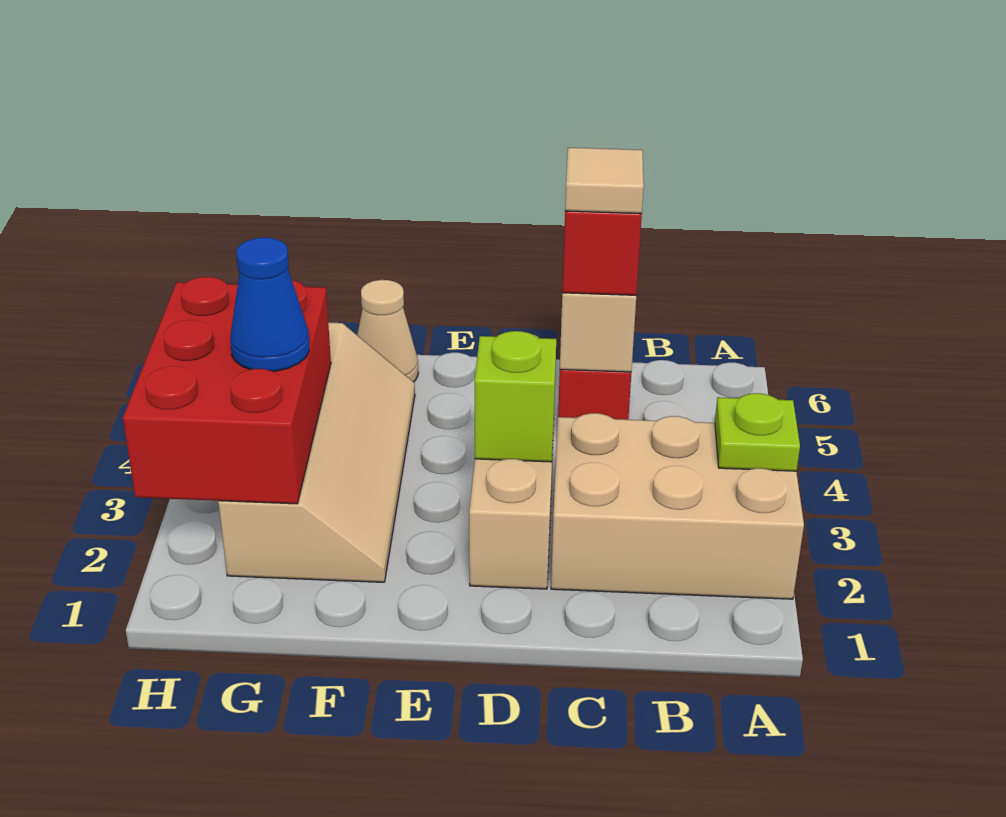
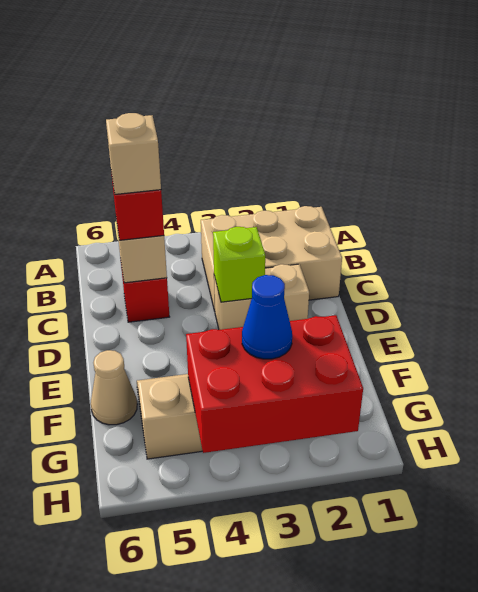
tan 2x3 brick [551,413,804,599] -> tan 2x3 brick turned to [201,206,342,311]
lime 1x1 plate [715,393,800,471] -> none
tan 1x1 tile [565,148,644,214] -> tan 1x1 brick [106,113,161,194]

